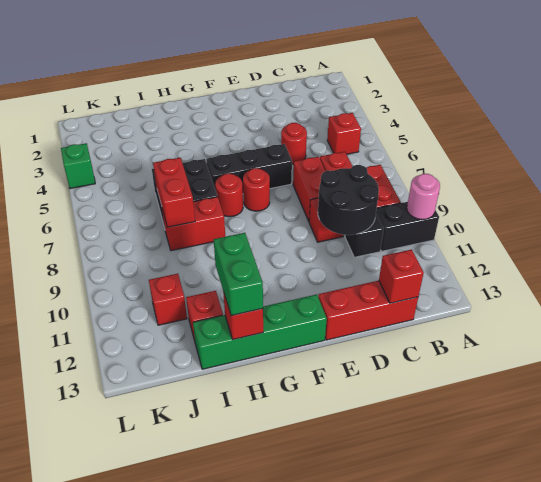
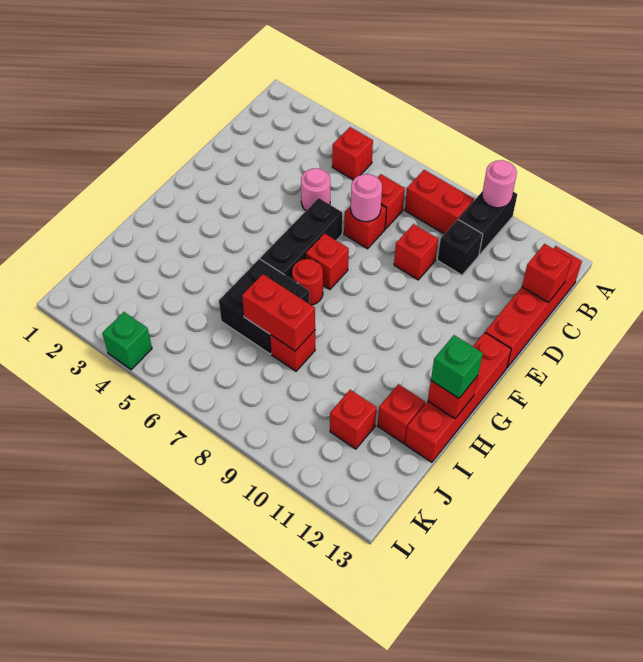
black 2x2 round brick [318,165,379,235] -> none
red 1x3 brick [318,281,418,340] -> red 1x4 brick [485,246,582,368]
red 1x1 round brick [281,123,307,164] -> pink 1x1 round brick [301,168,330,210]
red 1x2 brick [293,157,325,221] -> red 1x1 brick [344,205,386,249]
none -> pink 1x1 round brick [351,174,382,222]
red 1x1 round brick [243,168,270,211] -> red 1x1 brick [306,233,349,289]
green 1x4 brick [193,294,327,369] -> red 1x4 brick [405,332,511,462]
red 1x2 brick [162,197,225,251] -> red 1x1 brick [270,330,315,371]
green 1x2 brick [214,233,263,316] -> green 1x1 brick [431,335,483,398]

